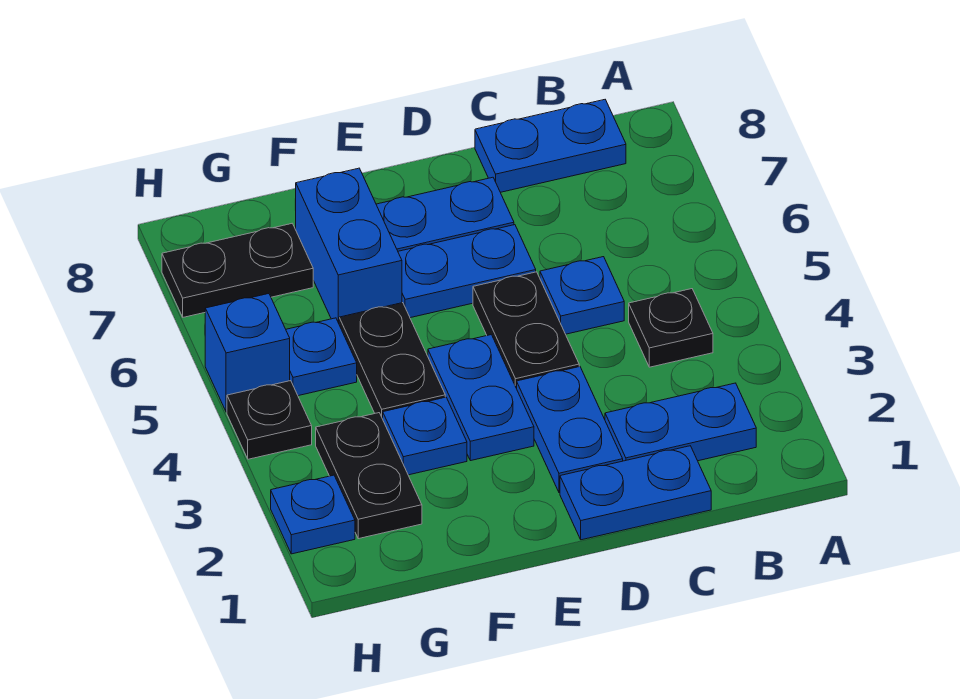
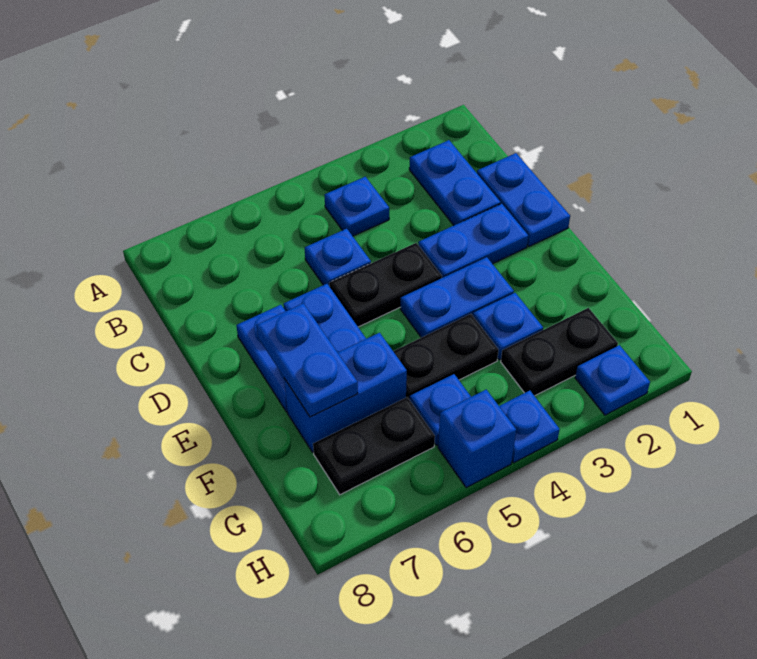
black 1x1 plate [629,289,713,367] -> blue 1x1 plate [325,177,389,236]
blue 1x2 plate [475,100,626,192] -> blue 1x2 plate moved to [257,303,358,417]
black 1x2 plate [162,223,313,317] -> black 1x2 plate turned to [313,397,435,495]
black 1x1 plate [227,381,312,459] -> blue 1x1 plate [499,391,560,463]

